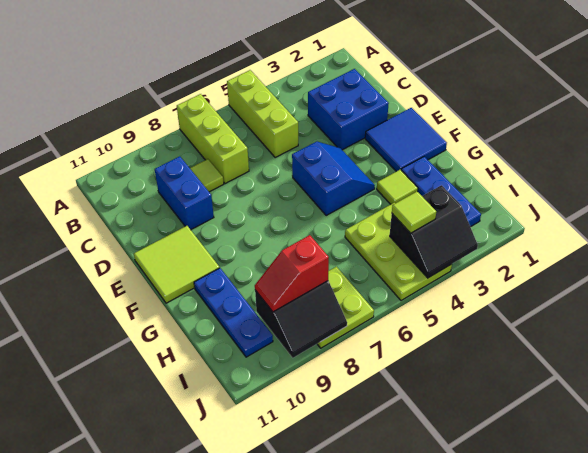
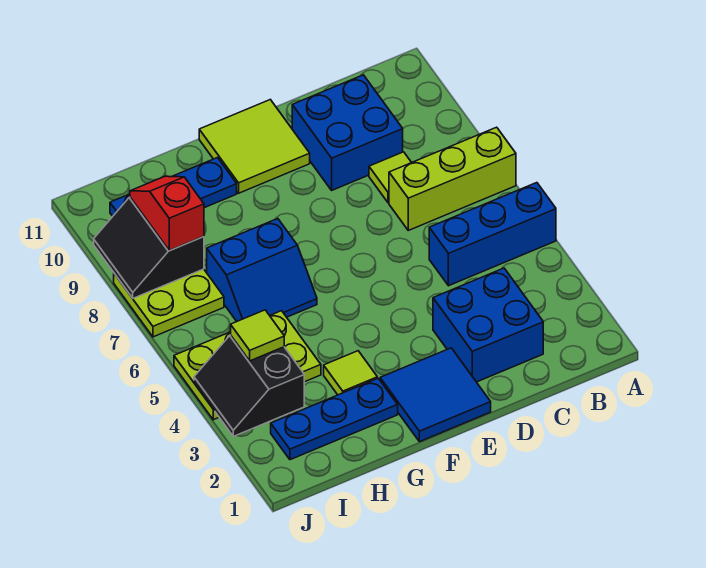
lime 1x3 brick [227,70,298,157] -> blue 1x3 brick [429,183,556,286]
blue 1x2 brick [155,156,214,230] -> blue 2x2 brick [292,75,403,190]
blue 2x2 slope [292,142,375,216] -> blue 2x2 slope moved to [207,219,317,321]

